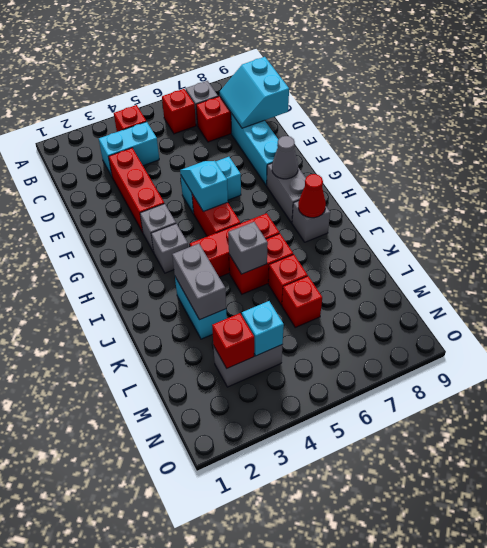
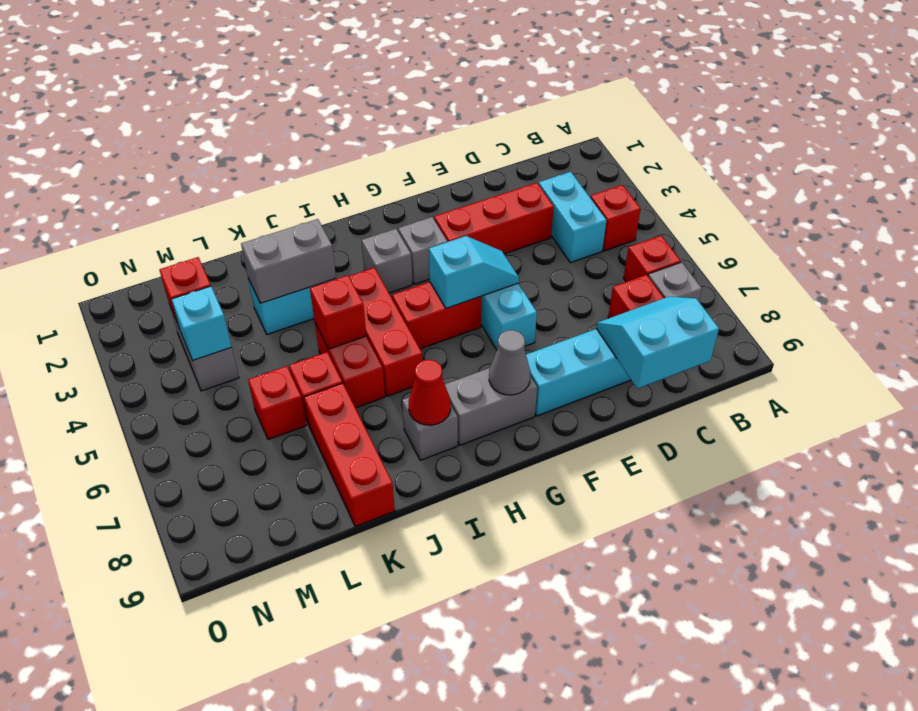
grey 1x1 brick [228,222,268,274] -> red 1x1 brick [310,275,366,349]
none -> red 1x3 brick [304,383,395,527]

